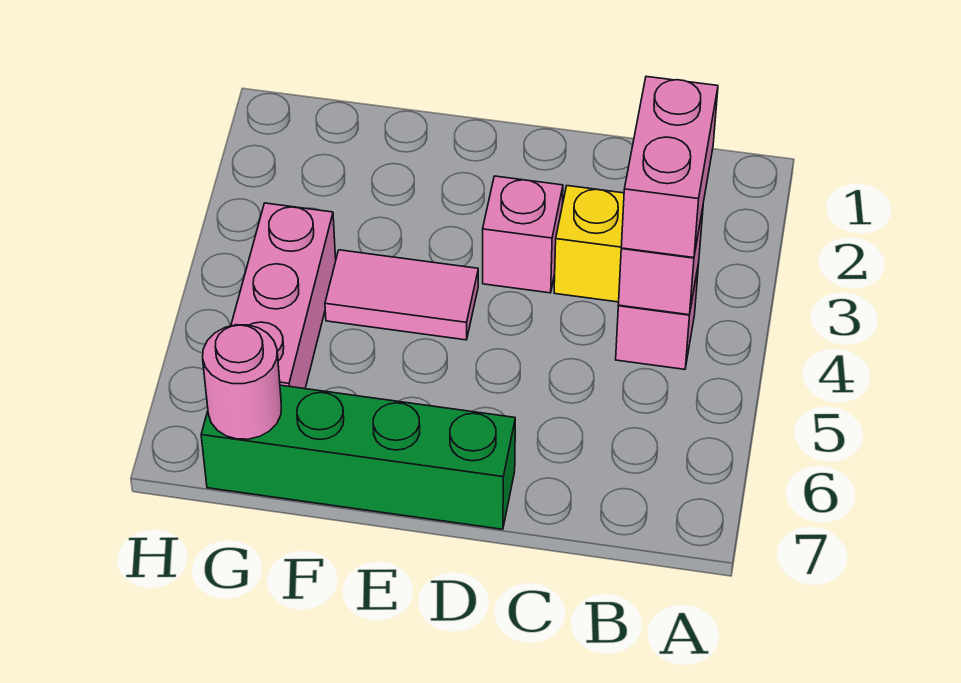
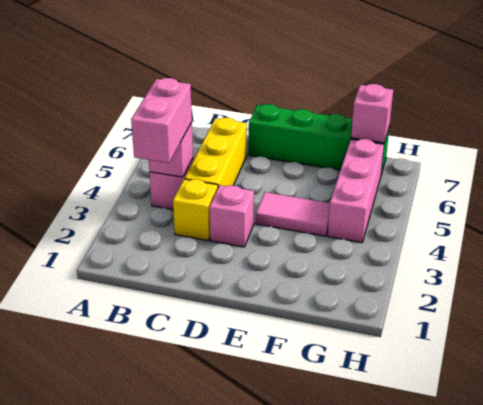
none -> yellow 1x3 brick [184,118,247,187]
pink 1x1 round brick [203,325,281,439] -> pink 1x1 brick [351,84,393,143]

